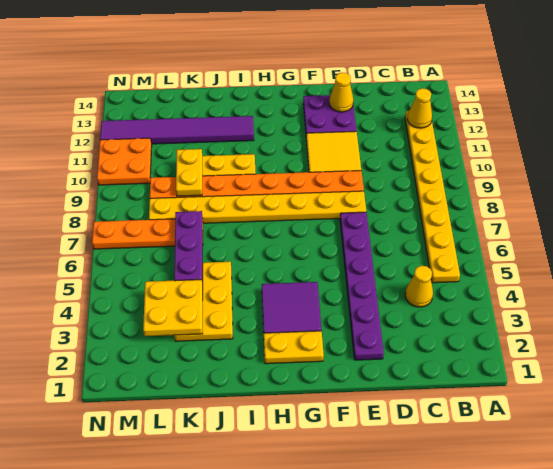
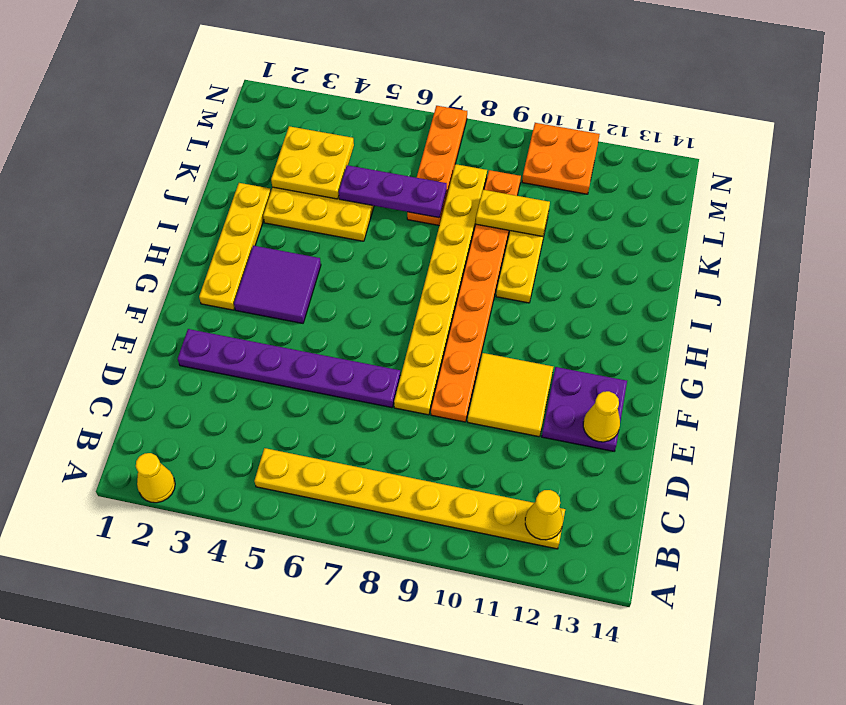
yellow 1x1 cone [405,266,433,307] -> yellow 1x1 cone moved to [136,453,175,503]
yellow 1x2 plate [264,331,324,364] -> yellow 1x4 plate [199,183,271,310]
purple 1x6 tile [100,116,254,144] -> none

